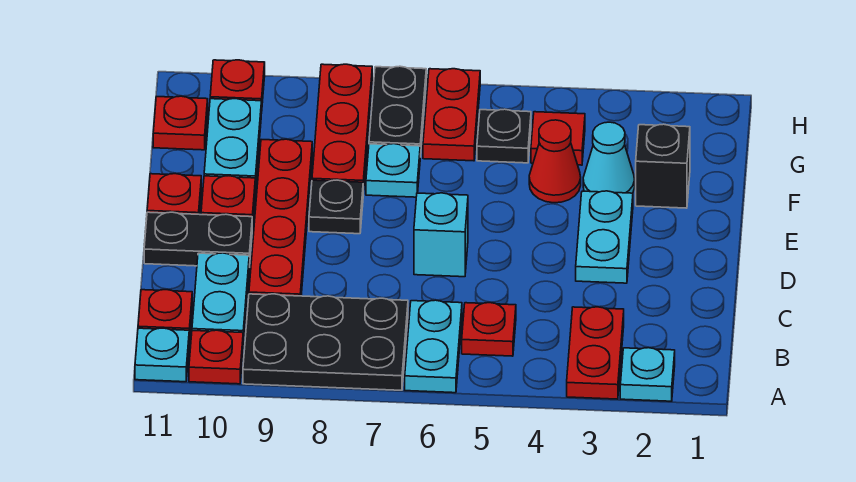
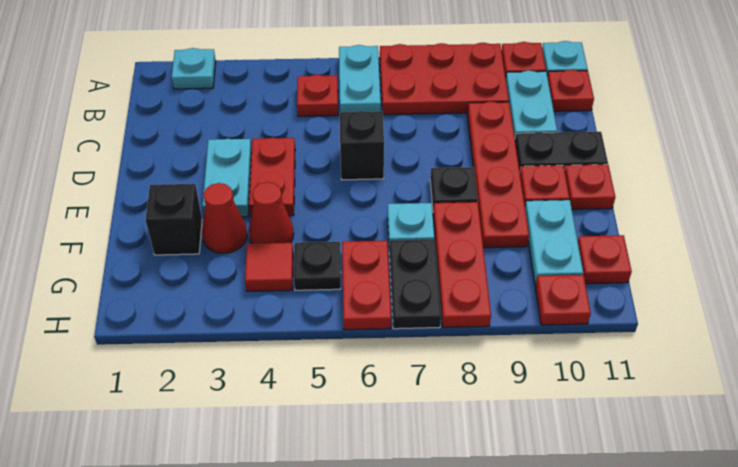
red 1x2 plate [567,307,624,399] -> red 1x2 plate moved to [249,138,295,216]
black 2x3 plate [243,294,408,390] -> red 2x3 plate [380,43,509,115]
cyan 1x1 brick [414,193,468,277] -> black 1x1 brick [340,111,384,180]
cyan 1x1 cone [583,122,635,193] -> red 1x1 cone [202,183,247,253]

